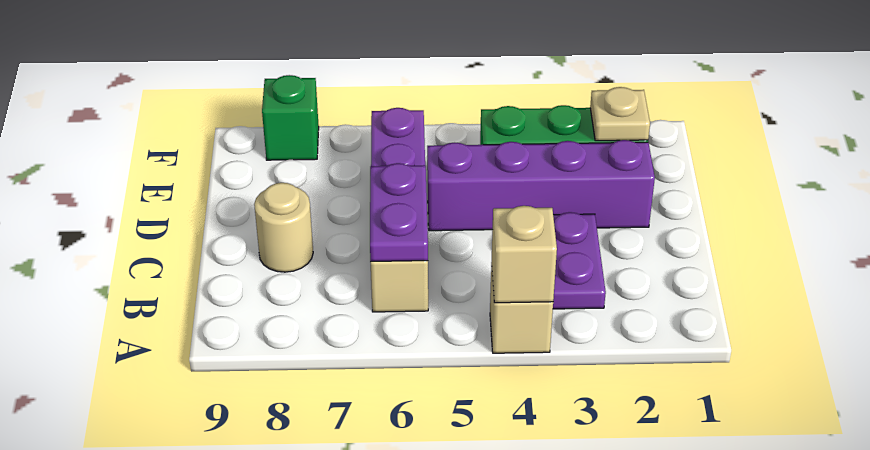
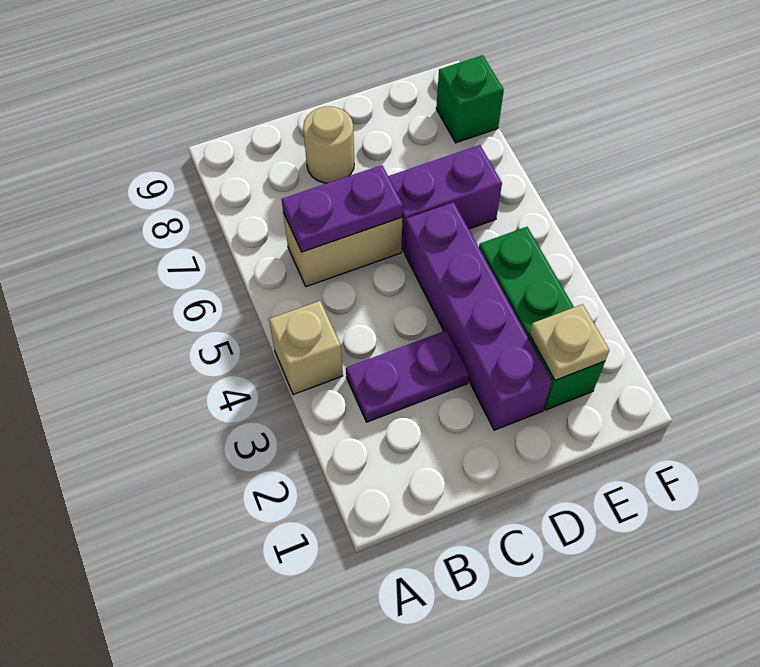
tan 1x1 brick [491,206,557,303] -> none

